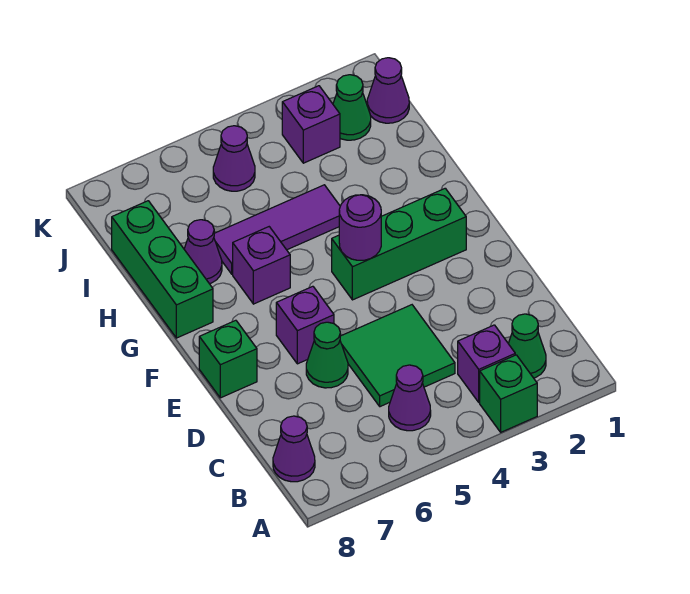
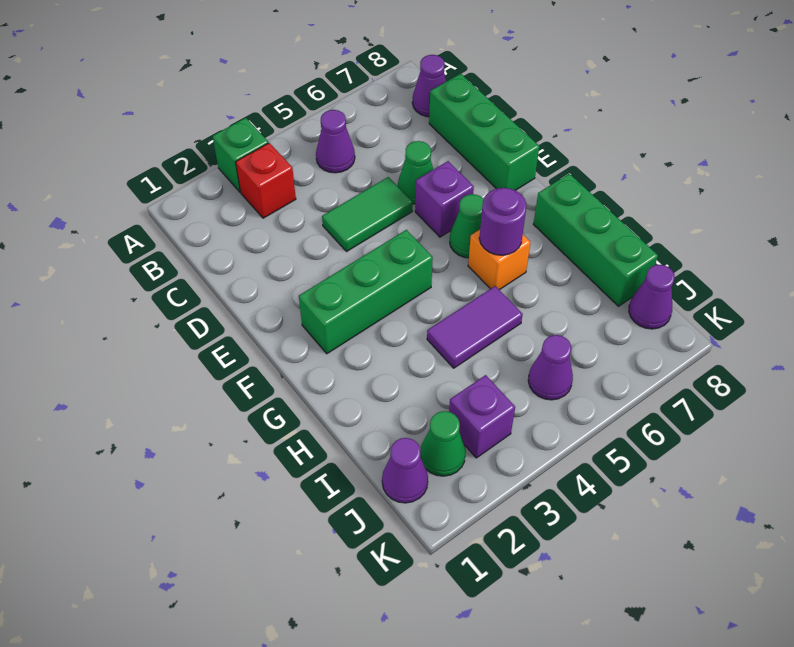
green 1x1 cone [508,314,546,378] -> green 1x1 cone moved to [450,194,483,258]
purple 1x1 brick [458,325,515,402] -> red 1x1 brick [236,143,296,218]
green 2x2 tile [340,305,455,407] -> green 1x2 tile [322,177,413,252]
green 1x1 brick [199,320,257,398] -> green 1x3 brick [429,74,539,190]
purple 1x1 round brick [339,195,381,260] -> purple 1x1 round brick moved to [479,188,527,255]
purple 1x1 brick [233,227,290,304] -> orange 1x1 brick [468,230,531,290]
purple 1x3 tile [214,185,340,274] -> purple 1x2 tile [427,286,523,368]
purple 1x1 cone [184,220,222,284] -> purple 1x1 cone moved to [629,265,675,329]

